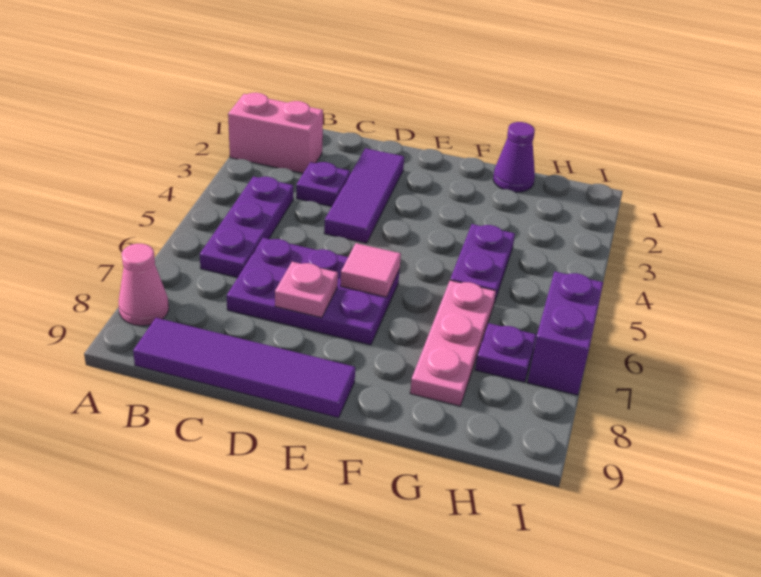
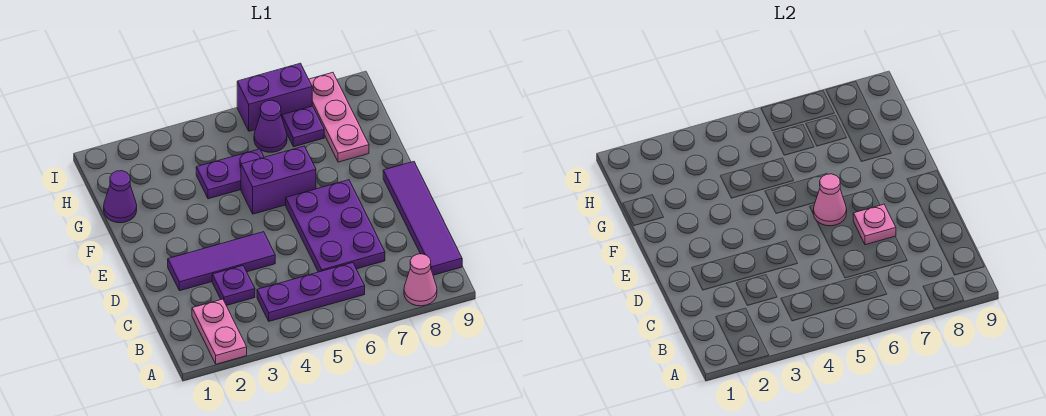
pink 1x2 brick [228,93,323,173] -> pink 1x2 plate [192,299,247,364]
pink 1x1 tile [340,243,401,297] -> pink 1x1 cone [813,174,847,226]
none -> purple 1x2 brick [241,146,316,214]
pink 1x3 plate [410,280,496,406] -> pink 1x3 plate turned to [309,72,369,162]
none -> purple 1x1 cone [254,100,287,152]

